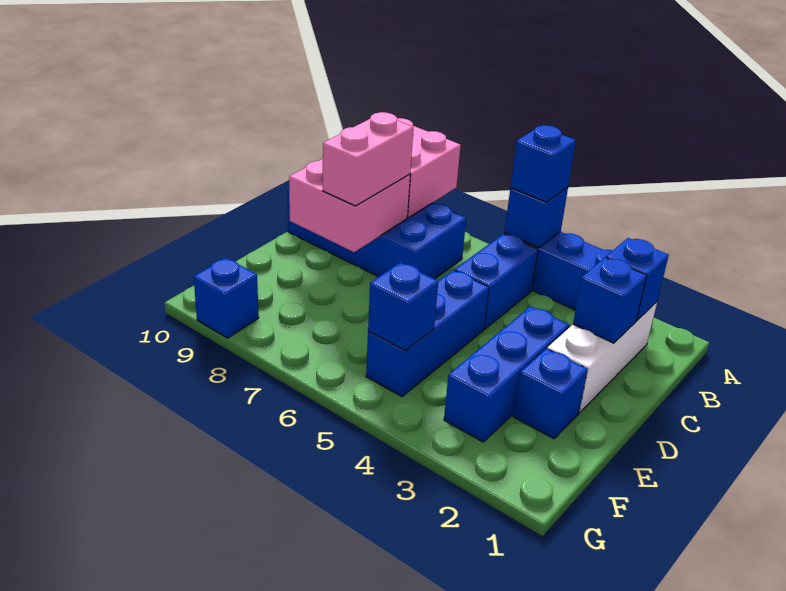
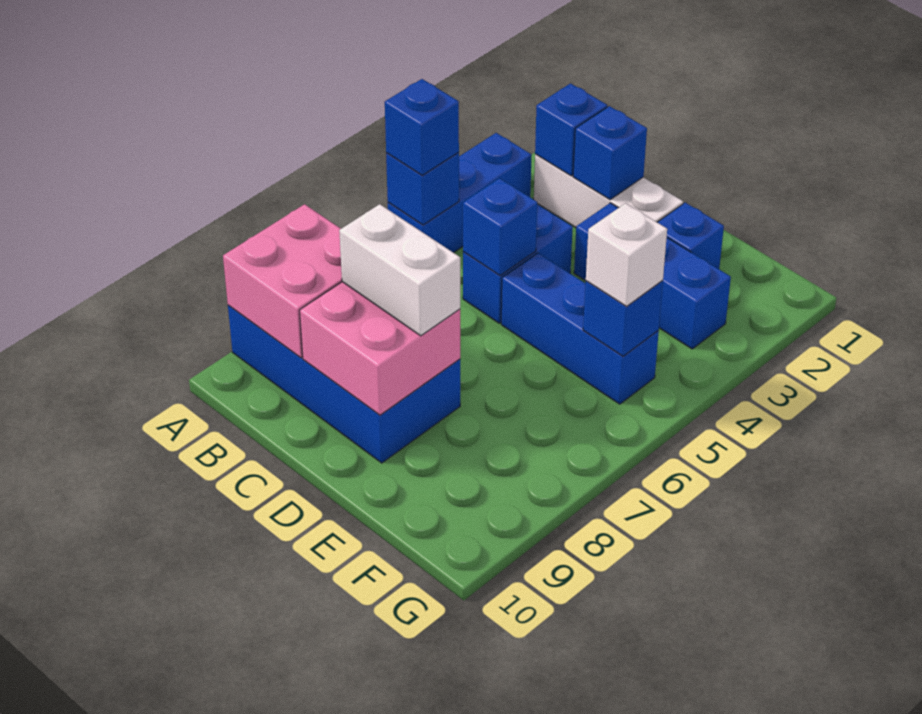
blue 1x2 brick [454,234,538,329] -> blue 1x2 brick turned to [463,204,573,323]
blue 2x4 brick [288,190,466,279] -> blue 2x4 brick turned to [228,305,460,463]
pink 1x2 brick [323,112,413,206] -> white 1x2 brick [339,204,460,336]
none -> white 1x1 brick [586,203,667,306]
blue 1x1 brick [194,258,259,338] -> blue 1x1 brick moved to [463,178,537,276]

